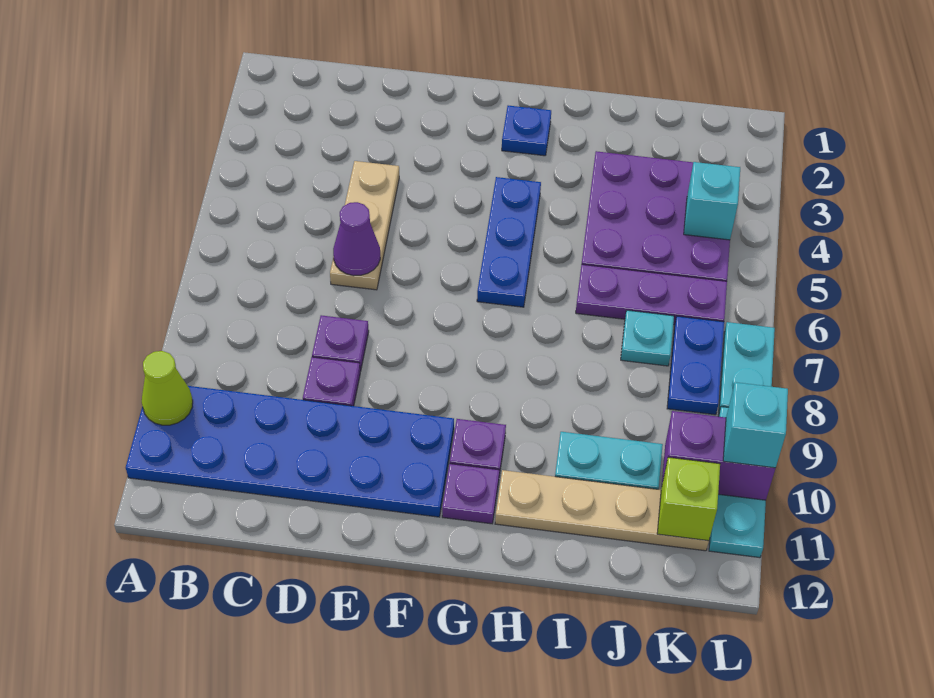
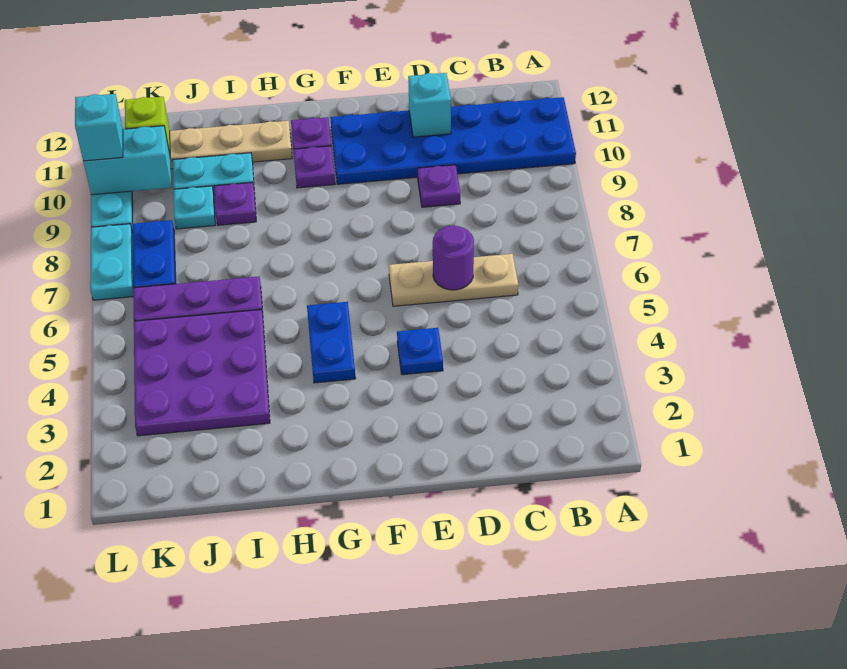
lime 1x1 cone [142,351,193,425] -> none
tan 1x3 plate [330,161,399,290] -> tan 1x3 plate turned to [389,254,518,306]
purple 1x1 cone [333,202,380,276] -> purple 1x1 round brick [433,226,474,290]
purple 1x1 plate [312,315,369,372] -> purple 1x1 plate moved to [214,182,256,225]
blue 1x1 plate [502,106,551,156] -> blue 1x1 plate moved to [397,328,443,375]
blue 1x3 plate [477,177,541,307] -> blue 1x2 plate [307,302,356,383]
cyan 1x1 plate [621,310,674,366] -> cyan 1x1 plate moved to [173,186,215,229]
cyan 1x1 brick [684,162,740,240] -> cyan 1x1 brick moved to [408,73,451,137]
purple 1x2 brick [662,411,776,500] -> cyan 1x2 brick [83,126,171,195]

